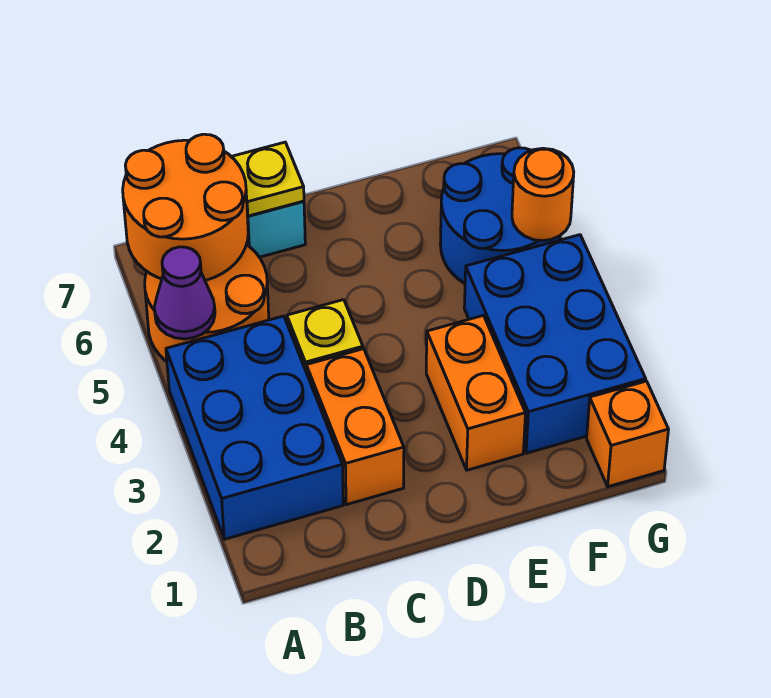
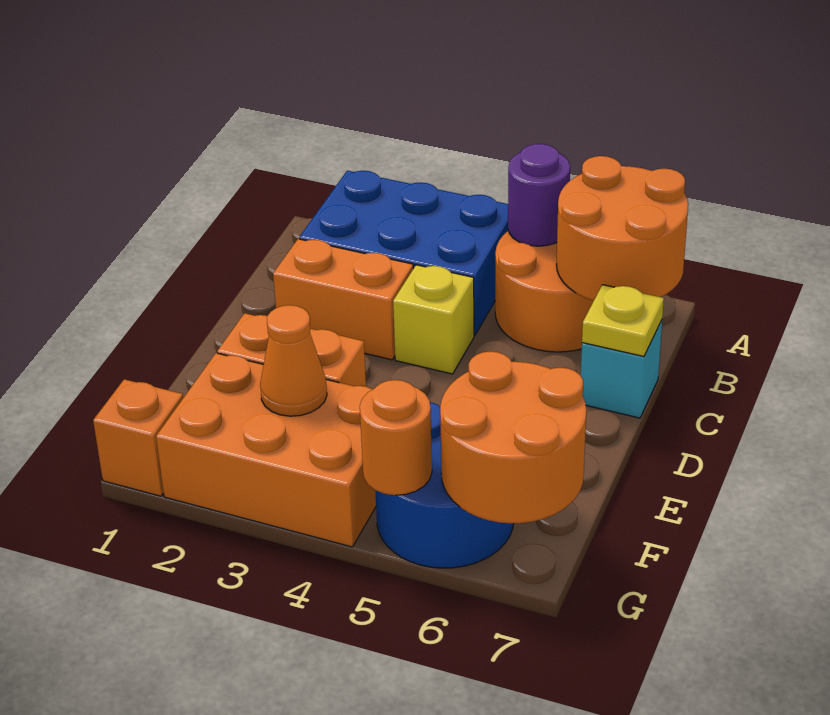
purple 1x1 cone [154,247,215,339] -> purple 1x1 round brick [508,144,570,246]
blue 2x3 brick [464,235,646,453] -> orange 2x3 brick [156,353,376,547]
none -> orange 1x1 cone [260,305,327,416]
none -> orange 2x2 round brick [440,351,586,523]

